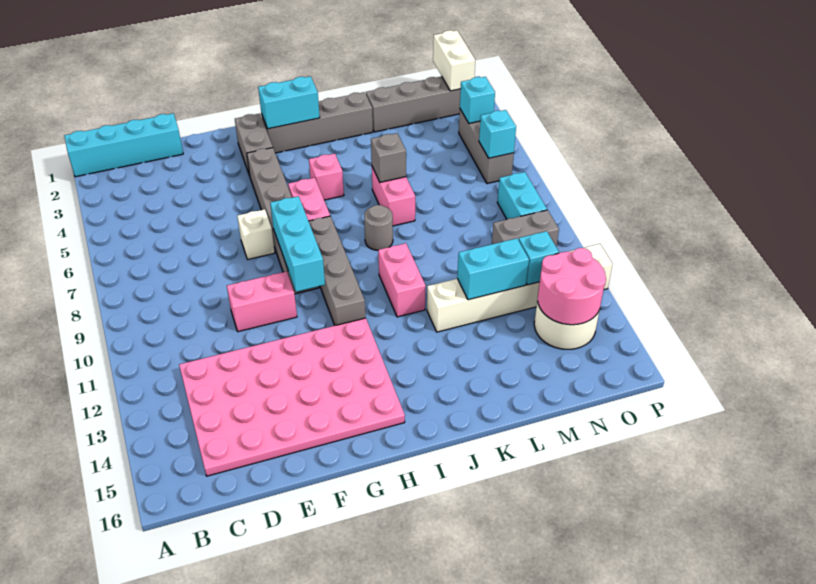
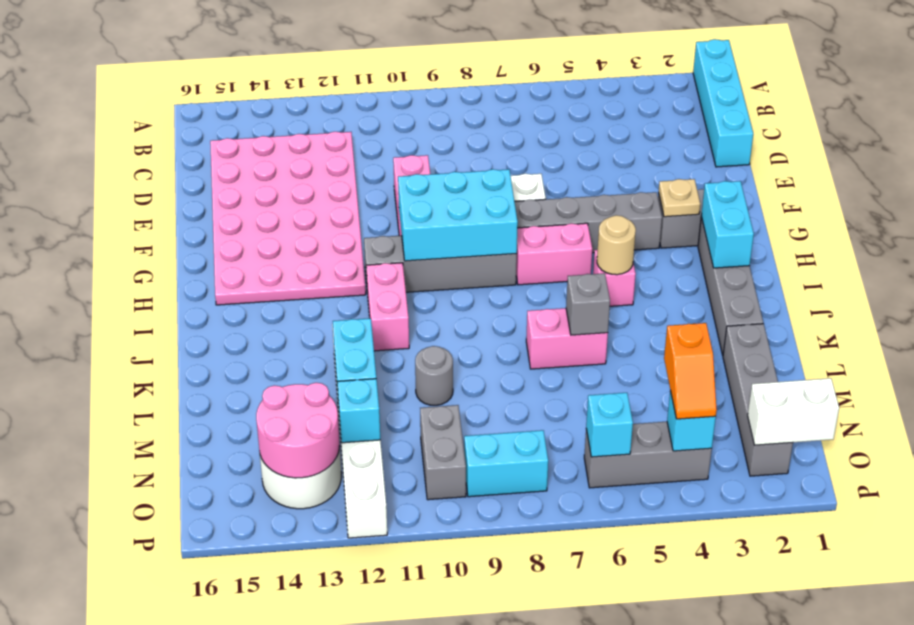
none -> tan 1x1 plate [659,179,700,217]
cyan 1x3 brick [270,196,325,292] -> cyan 2x3 brick [398,169,518,261]
none -> tan 1x1 round brick [597,215,636,275]
grey 1x1 round brick [364,205,393,250] -> grey 1x1 round brick moved to [415,346,453,405]
pink 1x2 brick [378,243,425,317] -> pink 1x2 brick turned to [366,263,409,351]
none -> orange 1x2 slope [664,323,717,419]

